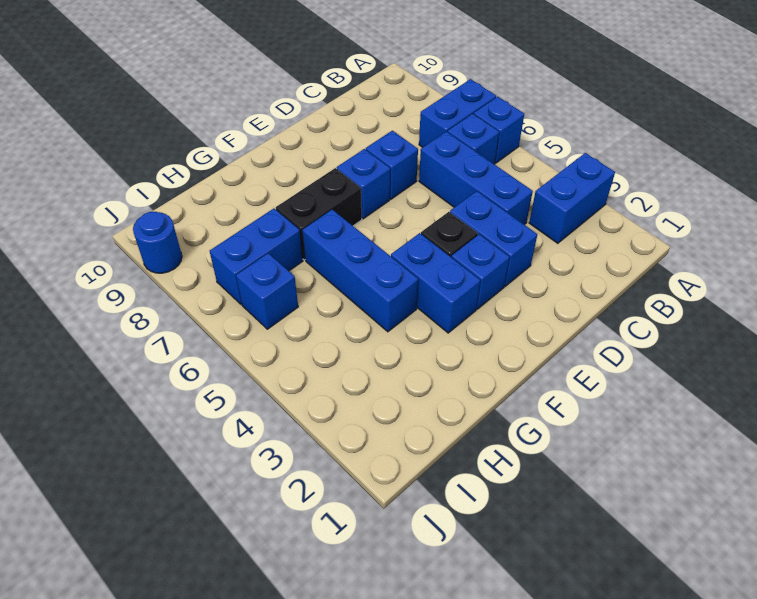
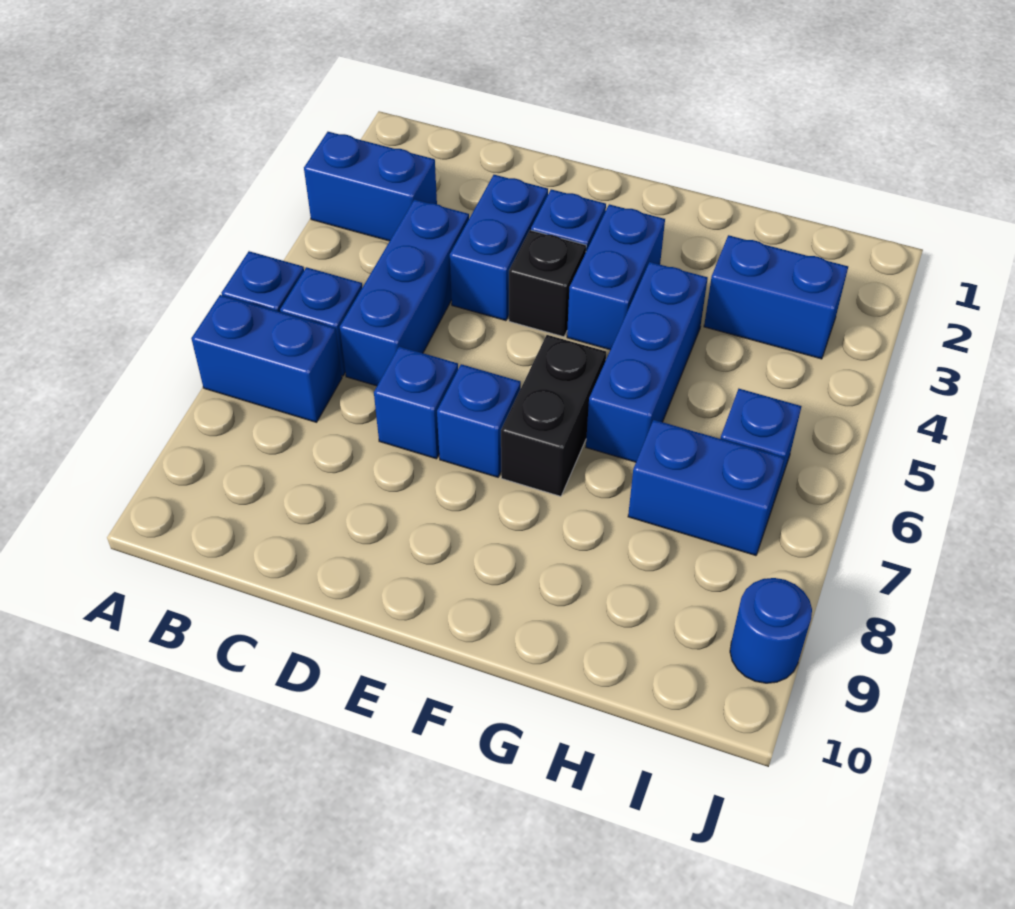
black 1x2 brick [276,168,362,260] -> black 1x2 brick turned to [501,335,606,496]
none -> blue 1x2 brick [704,235,848,359]

